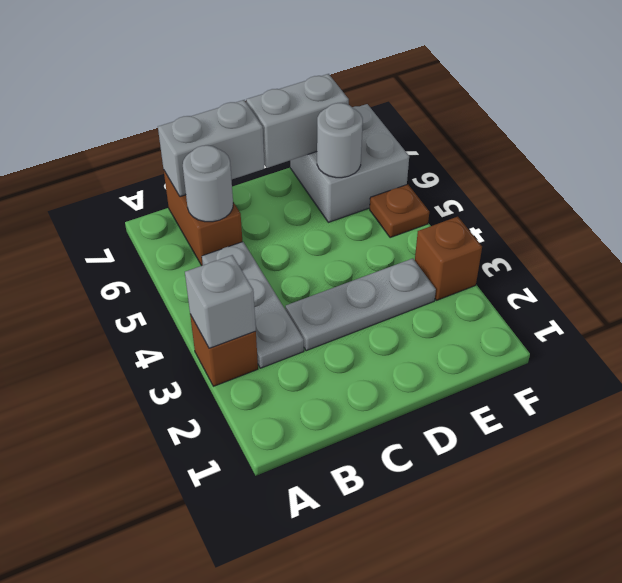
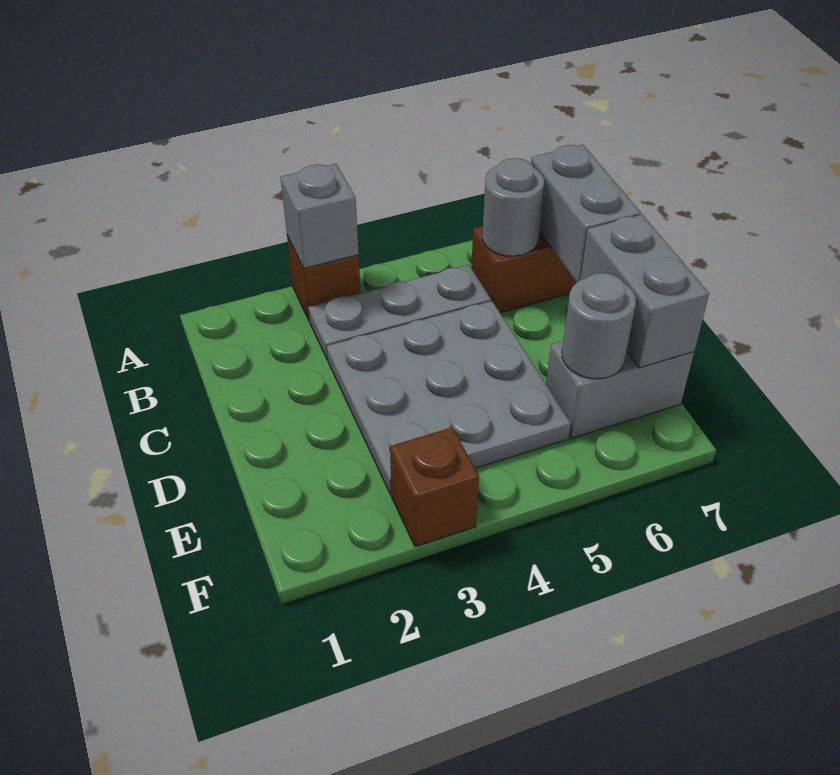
grey 1x3 plate [285,258,436,351] -> grey 3x3 plate [327,301,571,495]
grey 2x2 brick [290,104,409,222] -> grey 1x2 brick [546,341,694,438]
brown 1x1 plate [370,184,429,238] -> none

